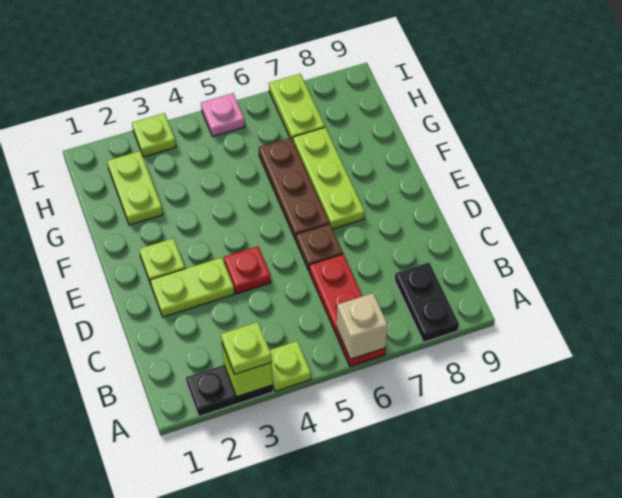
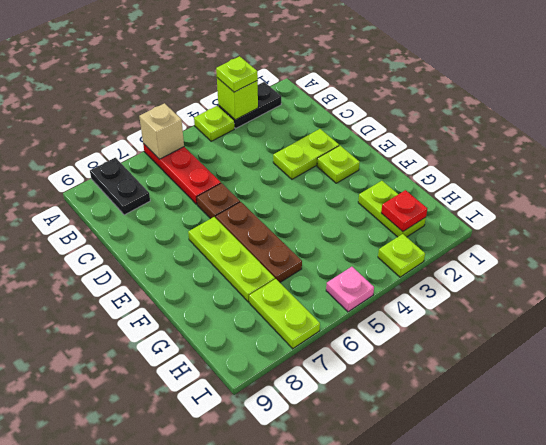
red 1x1 plate [224,246,271,294] -> red 1x1 plate moved to [381,190,427,232]

